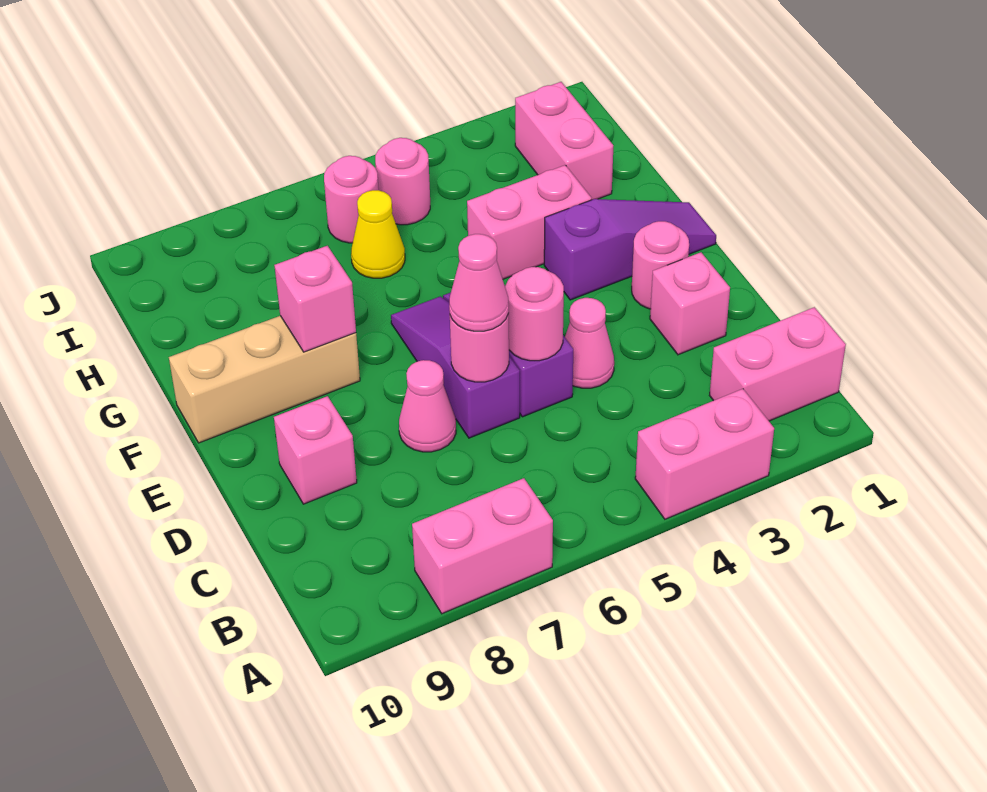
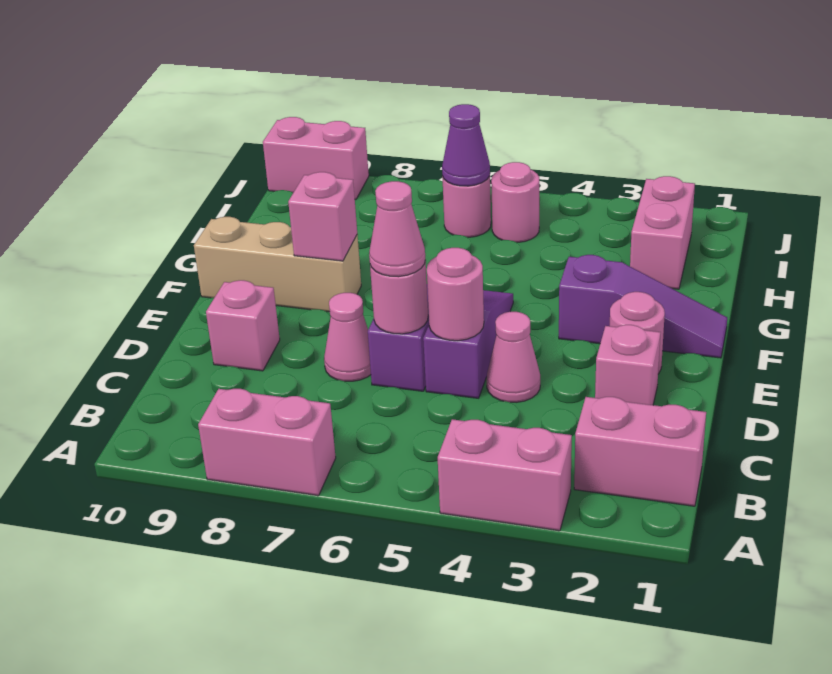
pink 1x2 brick [467,165,592,279] -> pink 1x2 brick moved to [263,117,369,199]
yellow 1x1 cone [351,190,405,278] -> none
none -> purple 1x1 cone [442,104,490,186]

